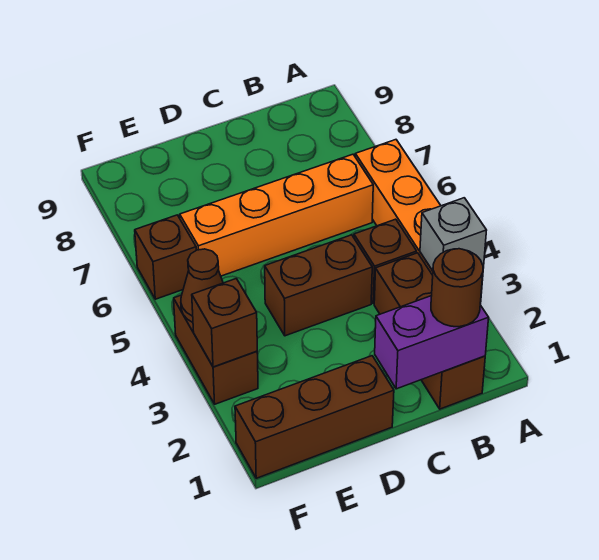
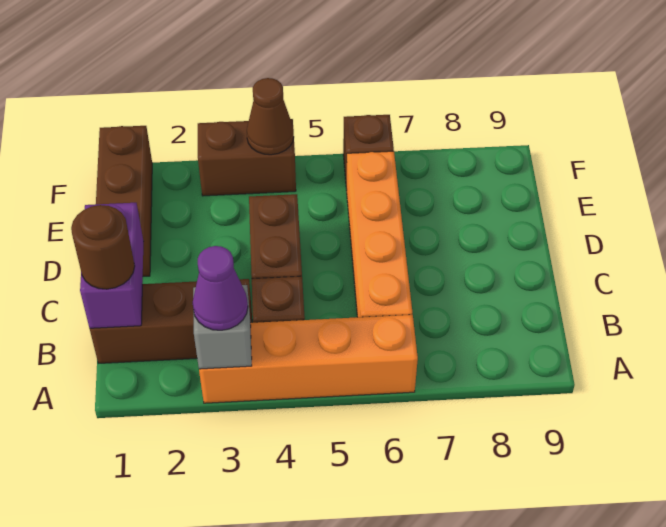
none -> purple 1x1 cone [193,246,248,330]
brown 1x1 brick [192,279,257,367] -> none

